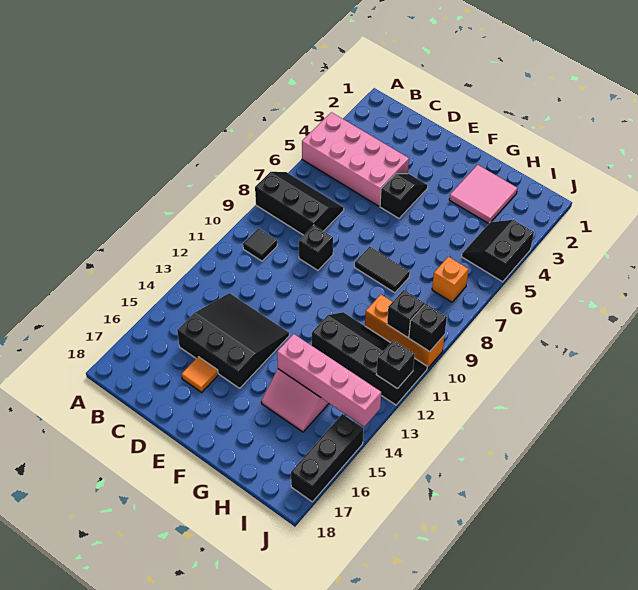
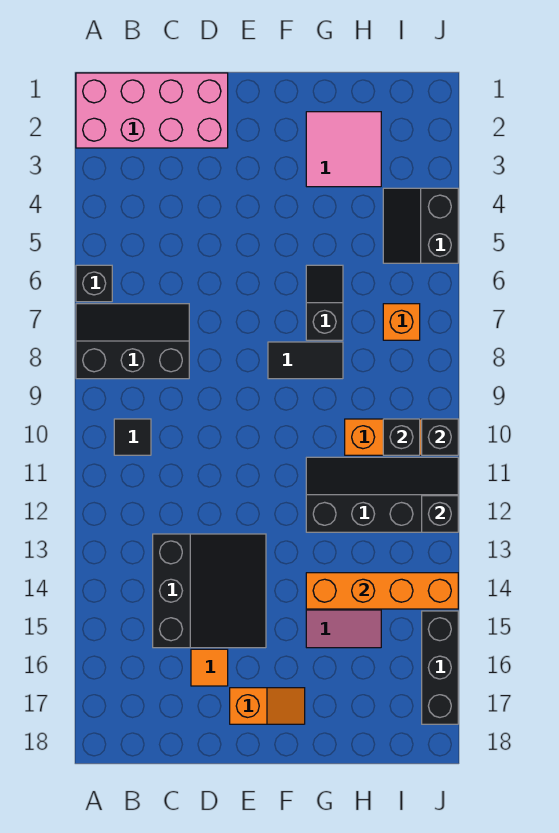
pink 2x4 brick [302,112,409,206] -> pink 2x4 brick moved to [76,73,228,148]
black 3x3 slope [177,293,289,388] -> black 3x3 slope turned to [153,534,266,648]
black 1x1 brick [299,225,333,270] -> black 1x1 brick moved to [76,265,112,302]
black 1x2 slope [380,174,428,218] -> black 1x2 slope moved to [306,265,343,340]
none -> orange 1x2 slope [230,688,305,724]
pink 1x4 brick [277,334,381,427] -> orange 1x4 brick [306,573,458,609]

